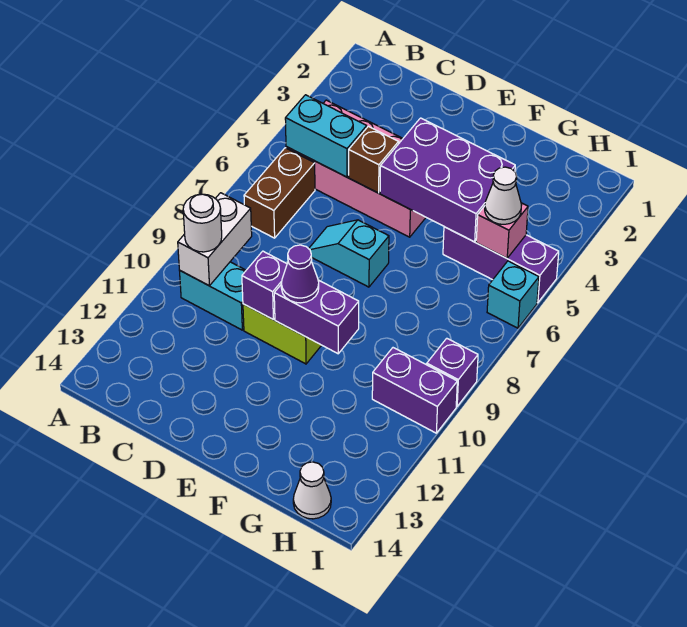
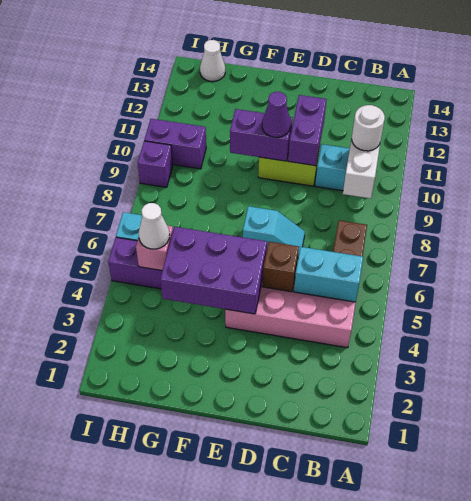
purple 1x1 brick [242,251,287,320] -> purple 1x2 brick [288,95,327,166]

